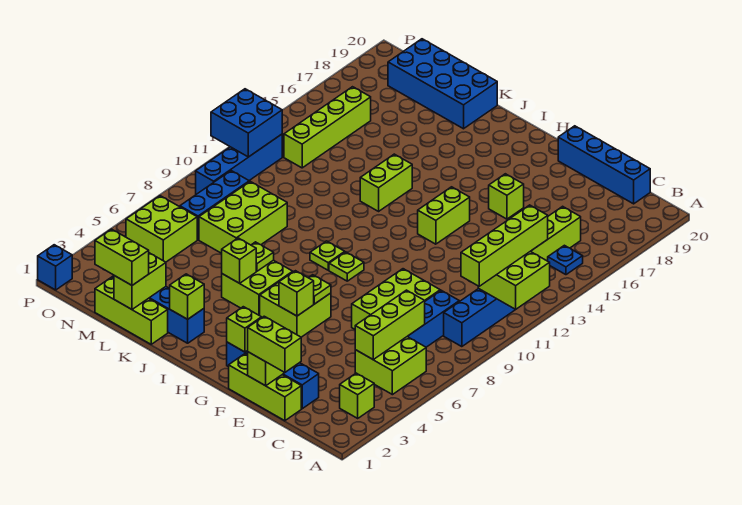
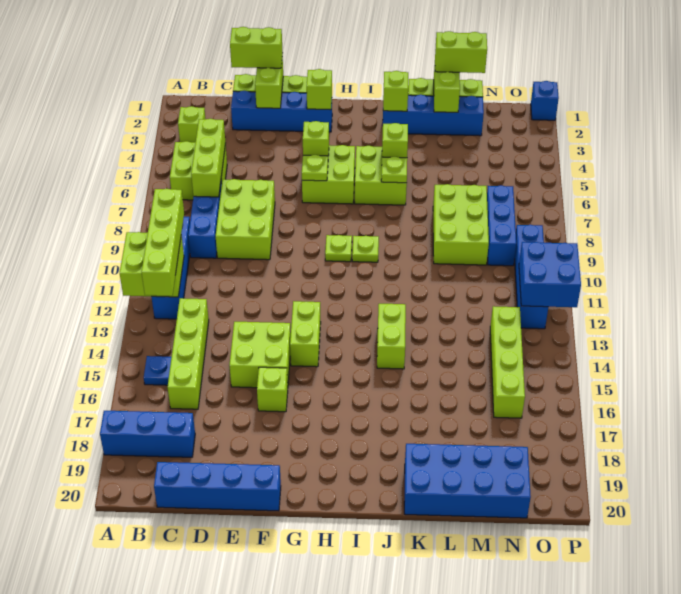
none -> blue 1x3 brick [100,411,195,457]
lime 2x2 brick [126,196,197,262] -> lime 2x2 brick moved to [229,322,291,388]

